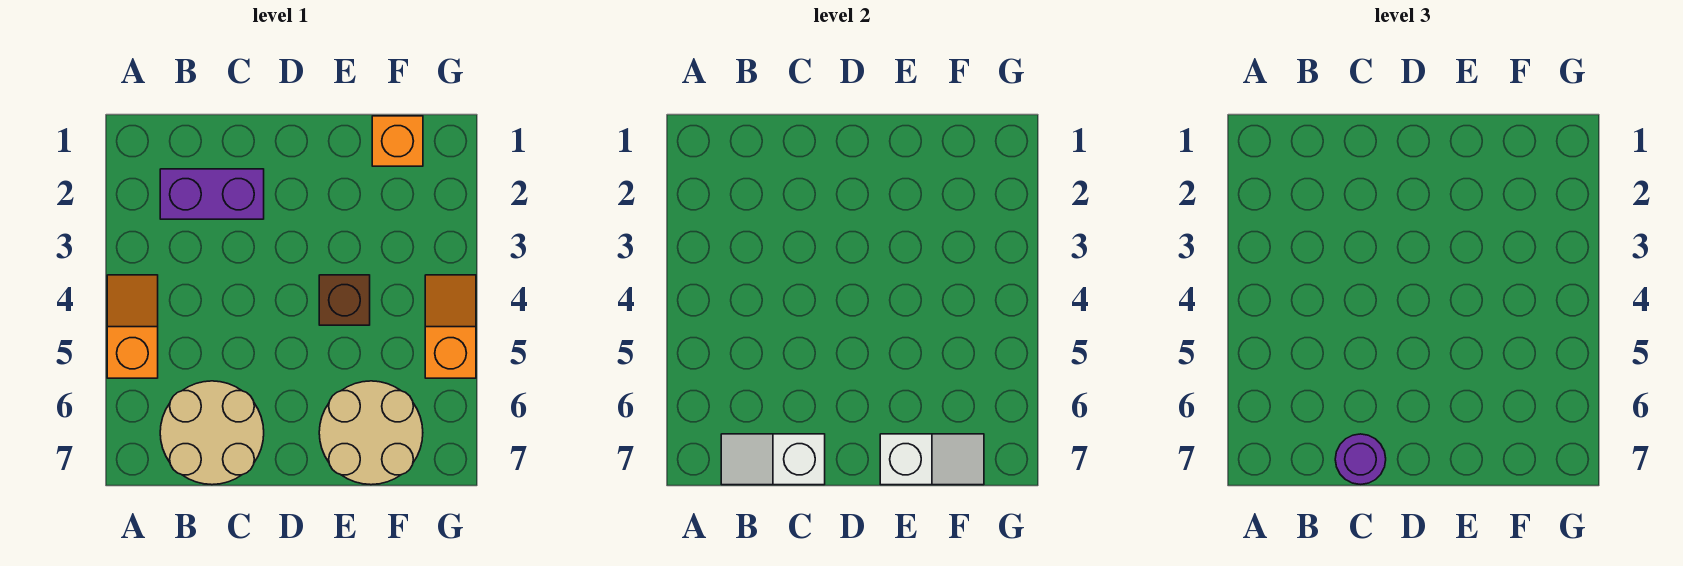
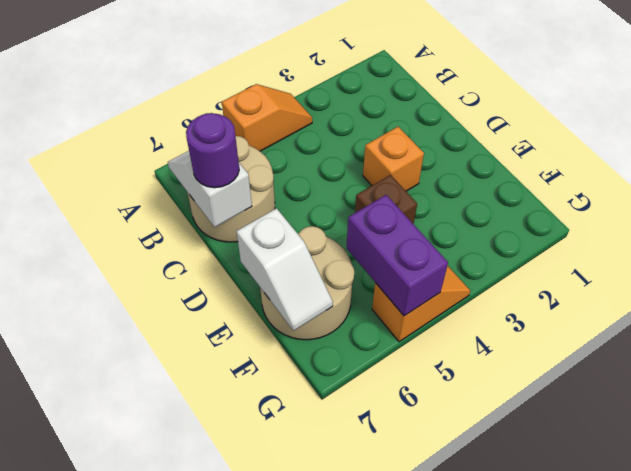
purple 1x2 brick [160,169,264,219] -> purple 1x2 brick moved to [347,195,448,316]
orange 1x1 brick [372,116,423,166] -> orange 1x1 brick moved to [363,127,424,191]

